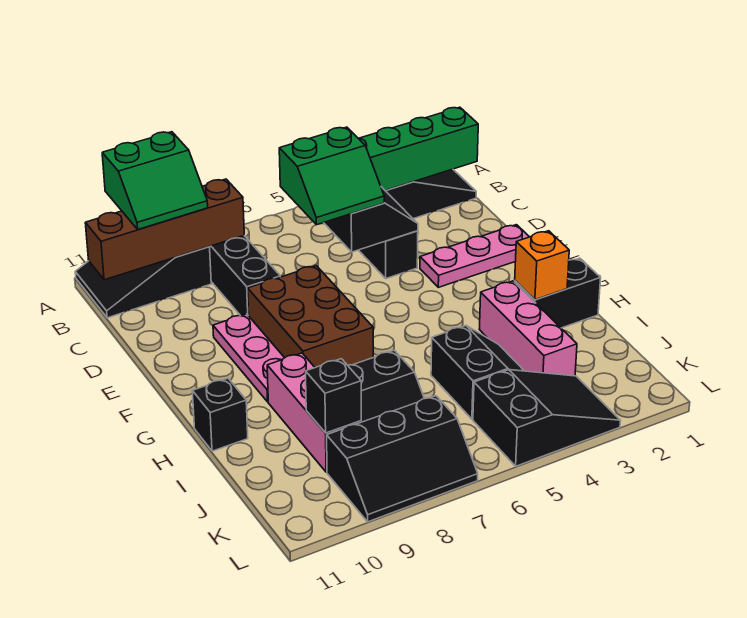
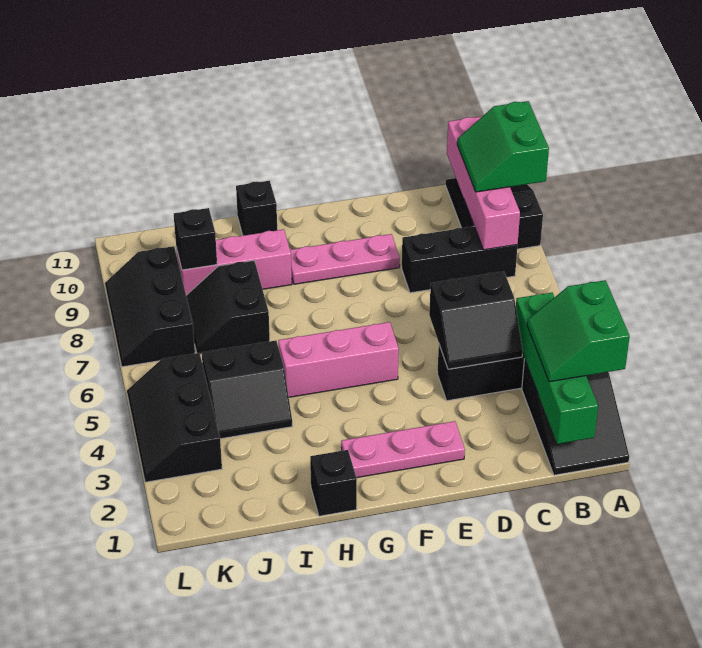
brown 1x4 brick [85,179,244,280] -> pink 1x4 brick [447,117,520,250]
green 2x2 slope [279,127,384,225] -> green 2x2 slope moved to [527,280,630,382]
pink 1x3 plate [420,225,529,287] -> pink 1x3 plate turned to [341,421,465,478]
brown 2x3 brick [248,266,373,368] -> none
black 1x2 brick [515,258,601,328] -> black 1x1 brick [310,450,357,516]
orange 1x1 brick [515,231,569,300] -> none
pink 1x3 brick [479,281,577,376] -> pink 1x3 brick moved to [278,322,399,397]
black 2x3 slope [473,370,620,466] -> black 2x3 slope turned to [127,353,222,482]

